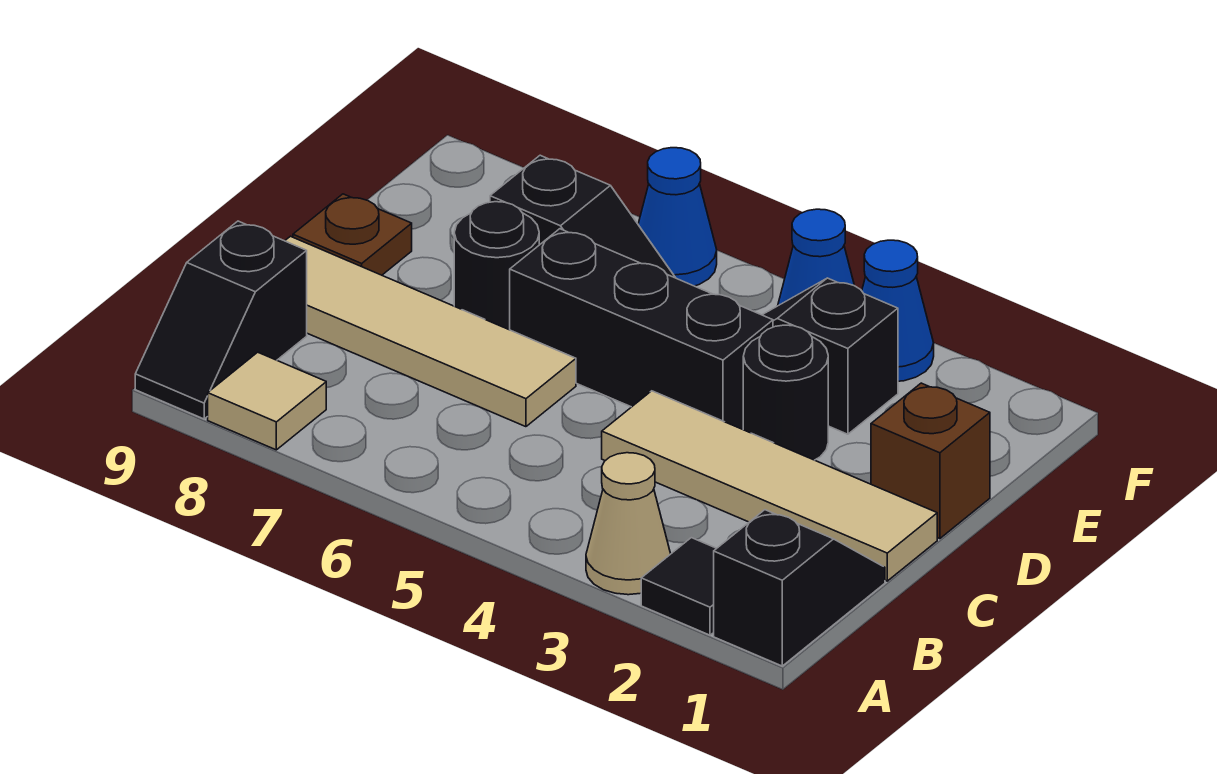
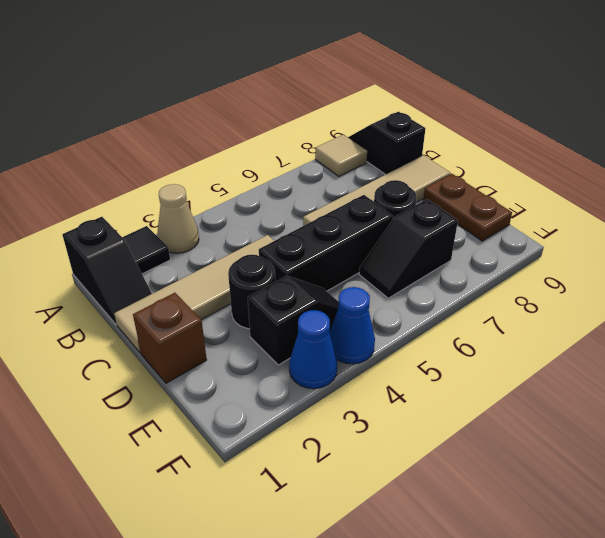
brown 1x1 plate [293,194,412,275] -> brown 1x2 plate [423,174,512,241]
blue 1x1 cone [638,148,717,286] -> none

